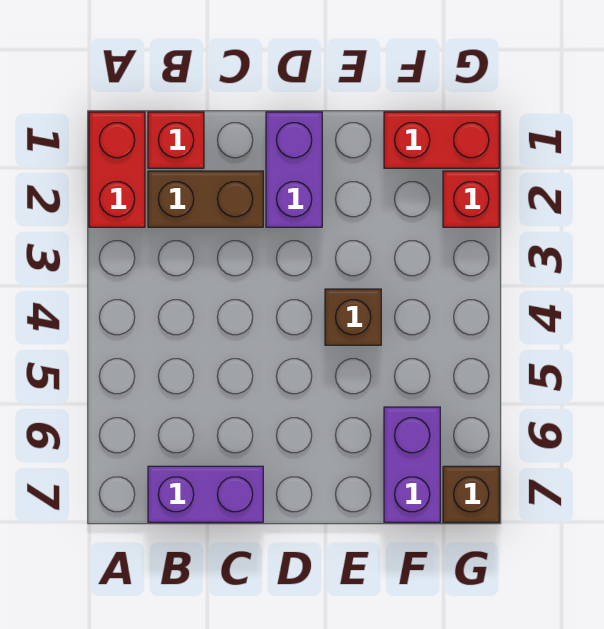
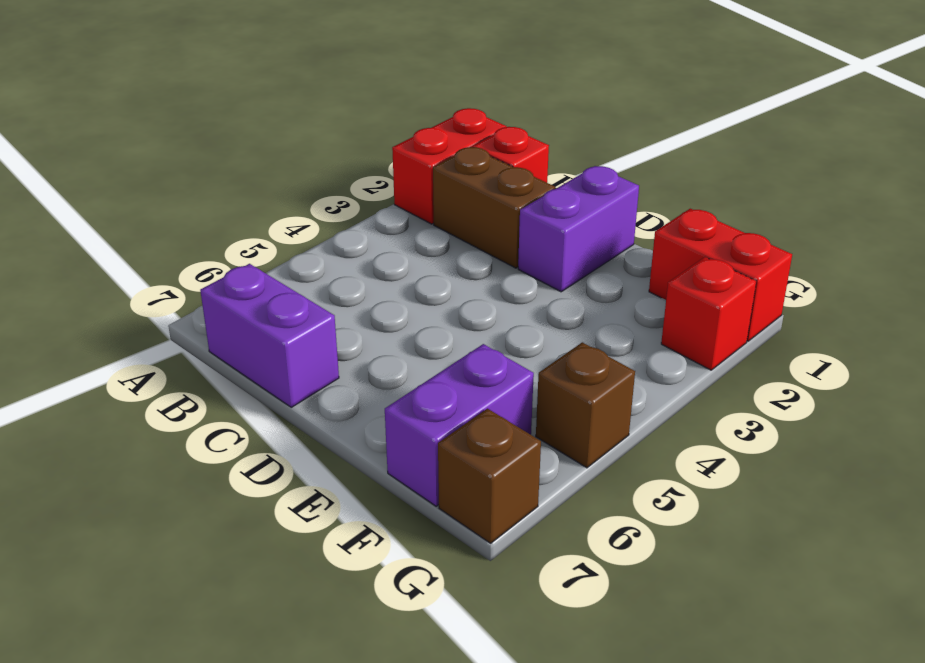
brown 1x1 brick [325,289,381,345] -> brown 1x1 brick moved to [536,342,635,468]

